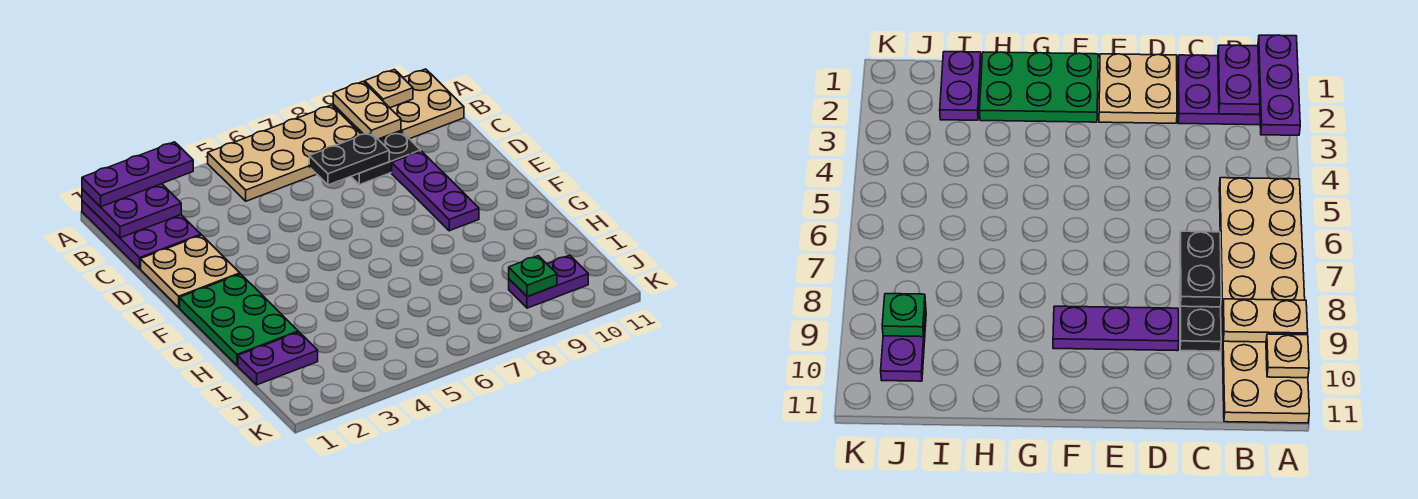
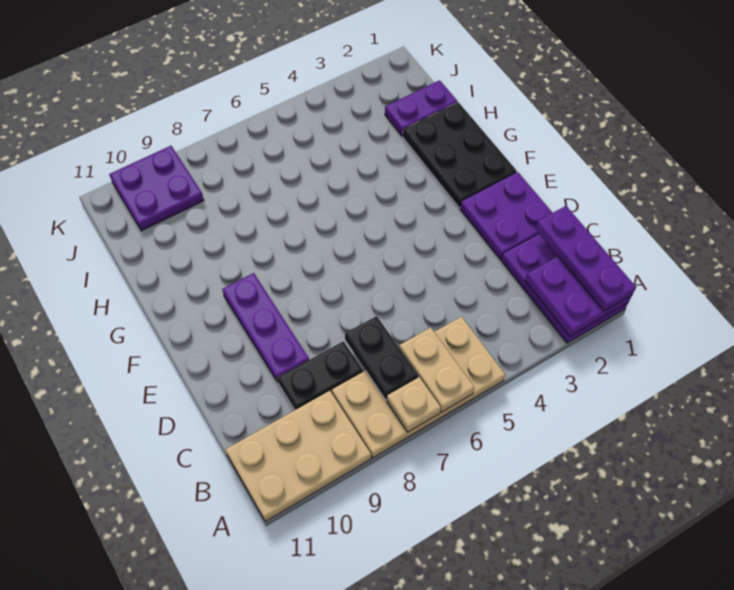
purple 1x3 plate [82,142,193,207] -> purple 1x3 plate turned to [535,206,636,311]
tan 1x2 plate [333,82,401,139] -> tan 1x2 plate moved to [399,328,474,412]
tan 1x1 plate [365,69,413,108] -> tan 1x1 plate moved to [387,377,441,432]
black 1x2 plate [309,132,389,185] -> black 1x2 plate turned to [345,316,418,400]
tan 2x2 plate [141,235,240,307] -> purple 2x2 plate [460,172,552,259]
green 2x3 plate [180,274,298,366] -> black 2x3 plate [403,102,517,208]
purple 1x2 plate [509,255,588,308] -> purple 2x2 plate [109,146,204,231]
green 1x1 plate [509,256,557,297] -> none

